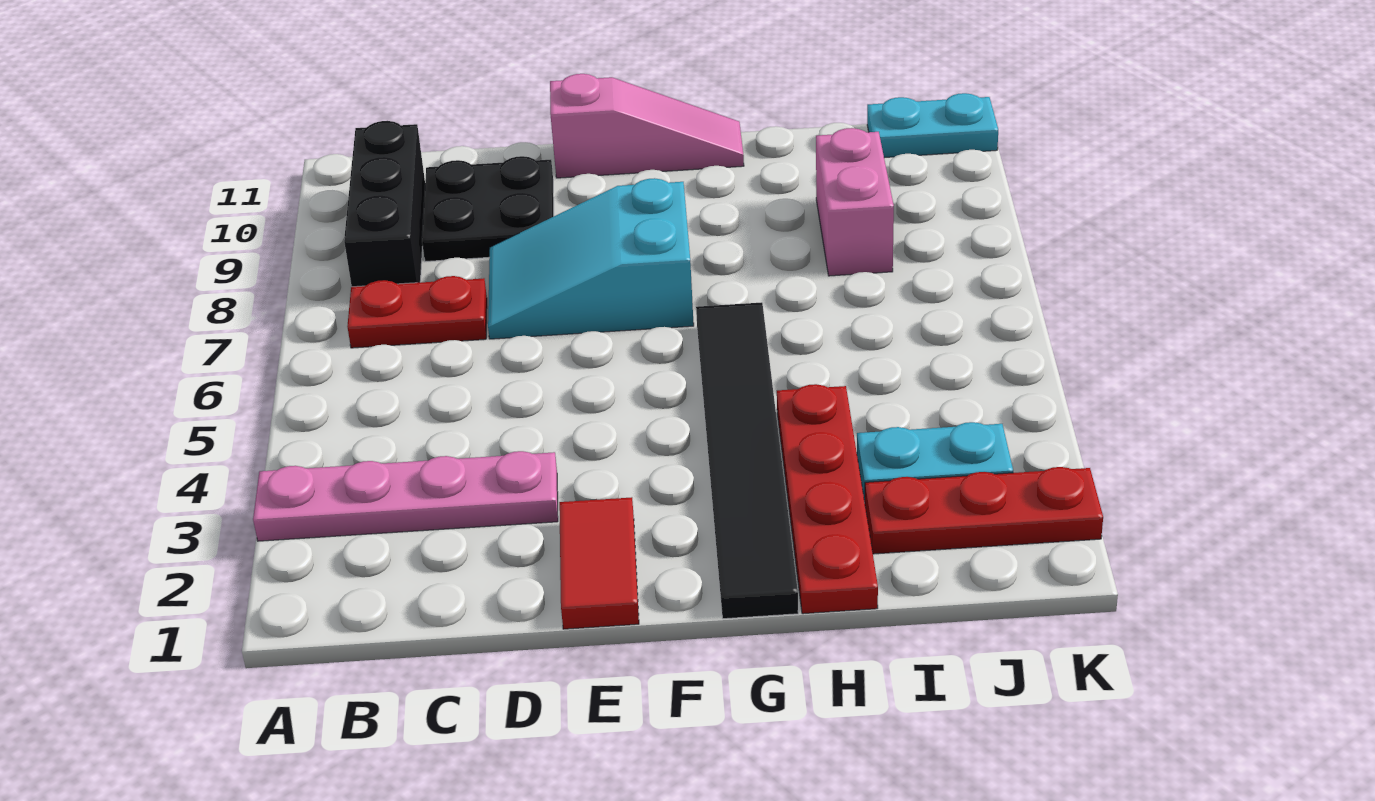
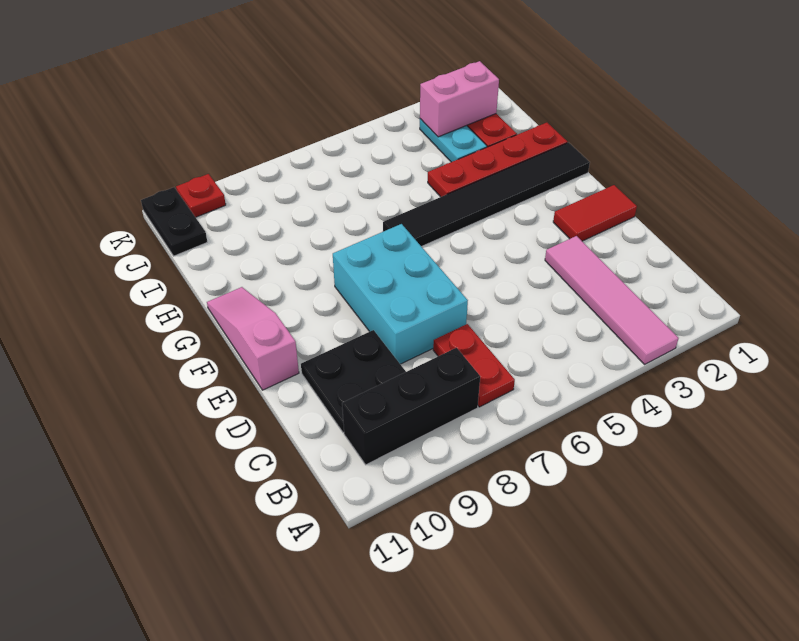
pink 1x4 plate [253,451,558,541] -> pink 1x4 tile [545,236,679,364]
cyan 2x3 slope [488,178,694,339] -> cyan 2x3 brick [333,224,468,364]
pink 1x2 brick [816,128,894,276] -> pink 1x2 brick moved to [420,61,499,137]
cyan 1x2 plate [867,93,998,158] -> black 1x2 plate [141,187,207,256]
none -> red 1x1 plate [176,174,226,217]

